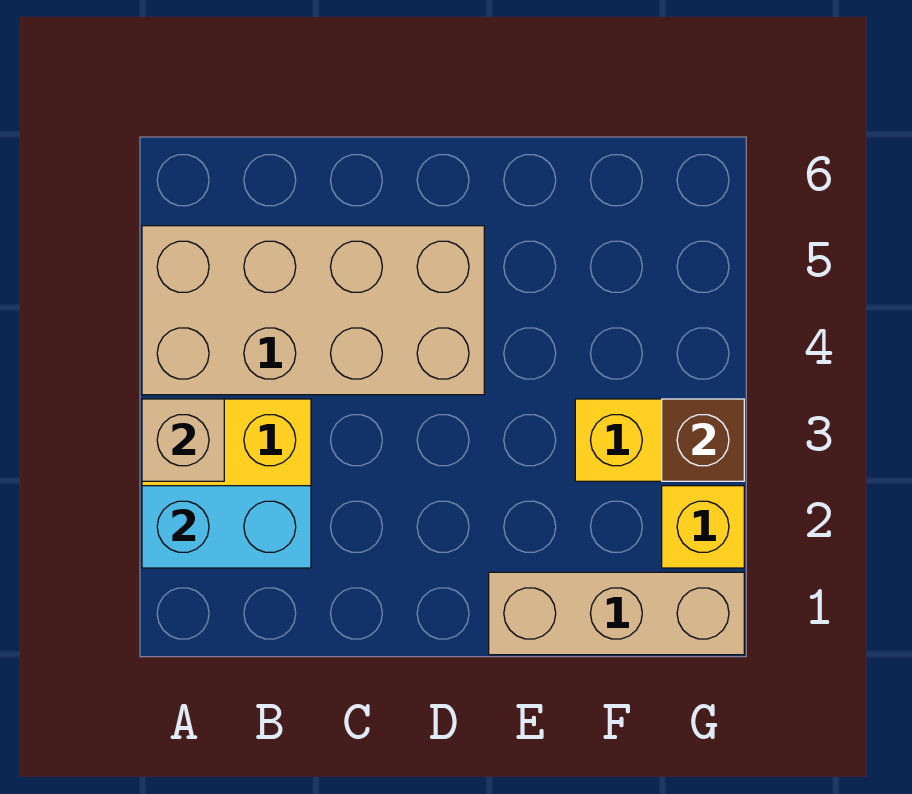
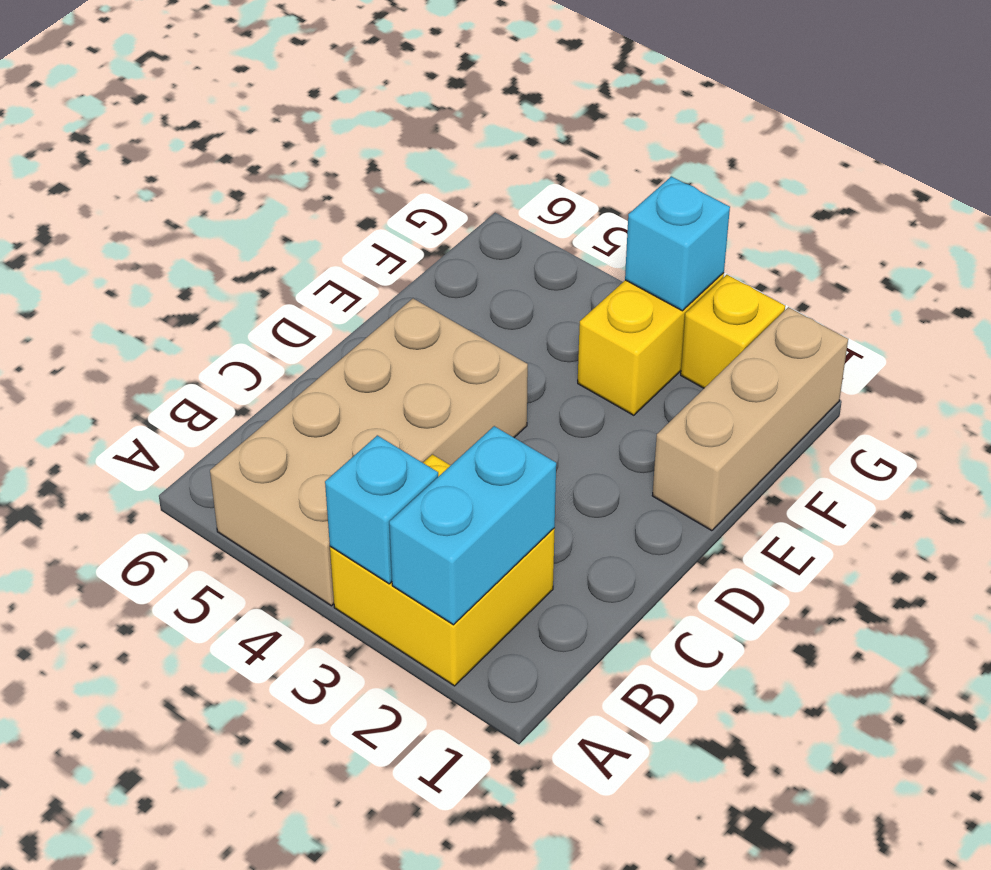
tan 1x1 brick [142,399,224,481] -> cyan 1x1 brick [325,435,438,584]
brown 1x1 brick [662,399,744,481] -> cyan 1x1 brick [625,177,730,311]

